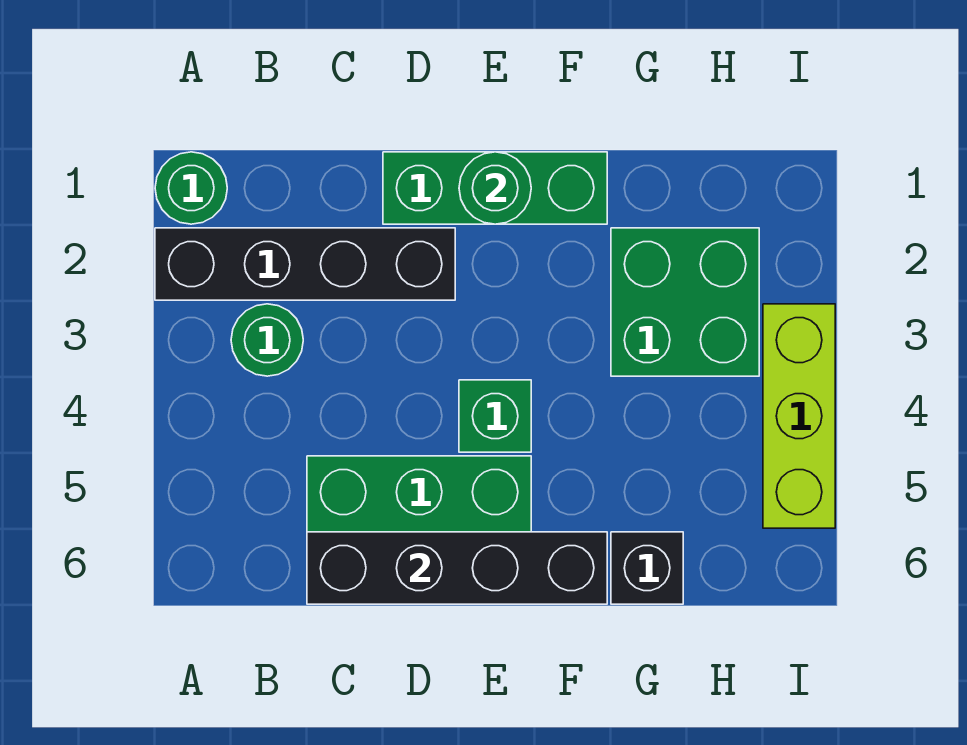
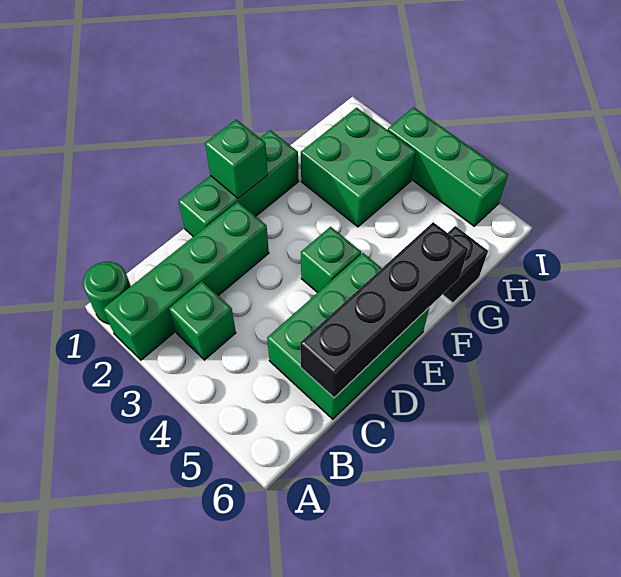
black 1x4 brick [155,228,455,300] -> green 1x4 brick [103,202,269,360]
green 1x1 round brick [231,304,303,376] -> green 1x1 brick [169,281,236,360]
green 1x1 round brick [459,152,531,224] -> green 1x1 brick [205,120,268,198]
lime 1x3 brick [763,304,835,528] -> green 1x3 brick [388,107,508,226]

